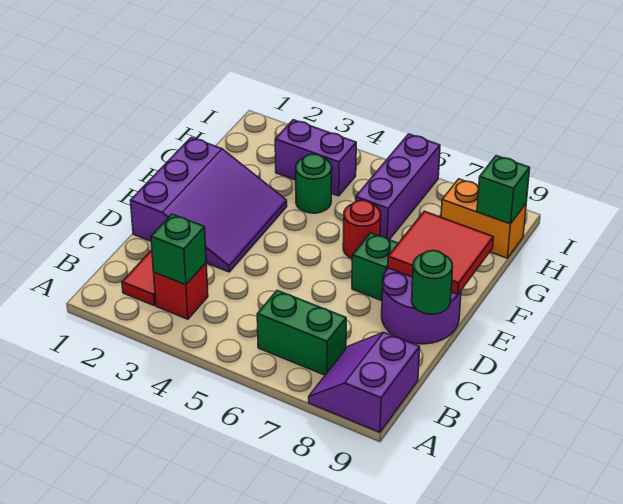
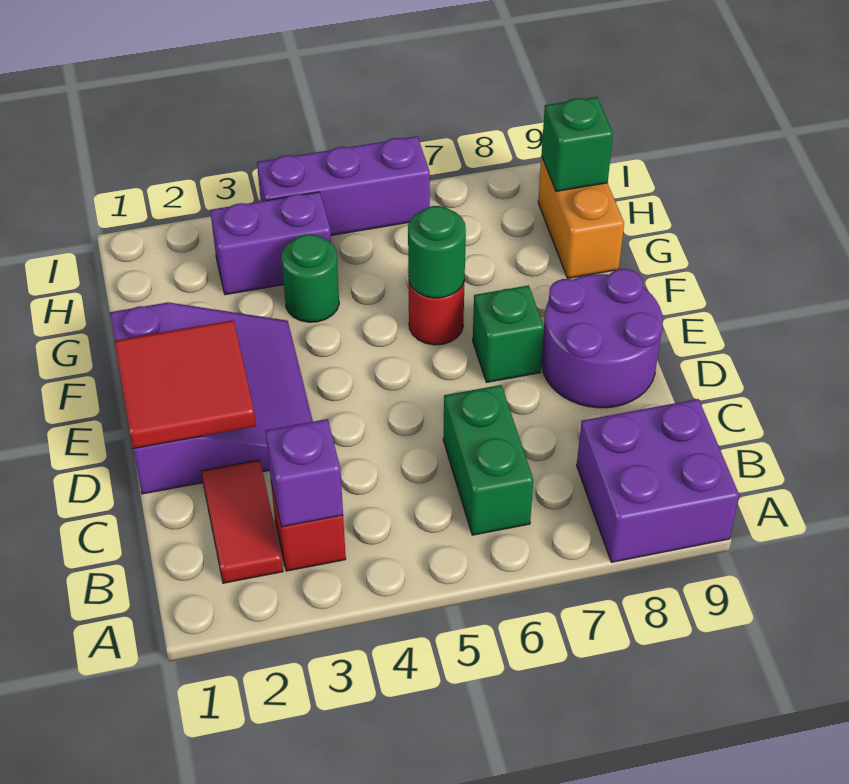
purple 2x2 slope [309,332,420,432] -> purple 2x2 brick [577,399,739,562]
green 1x1 brick [151,214,206,285] -> purple 1x1 brick [266,419,343,527]
green 1x2 brick [257,290,346,375] -> green 1x2 brick turned to [443,385,533,535]
green 1x1 round brick [412,250,453,314] -> green 1x1 round brick moved to [408,206,466,298]
red 2x2 tile [388,211,493,294] -> red 2x2 tile moved to [114,320,256,449]
purple 1x3 brick [356,134,440,240] -> purple 1x3 brick turned to [257,136,430,235]
orange 1x2 brick [441,179,526,258] -> orange 1x2 brick turned to [538,156,624,278]

